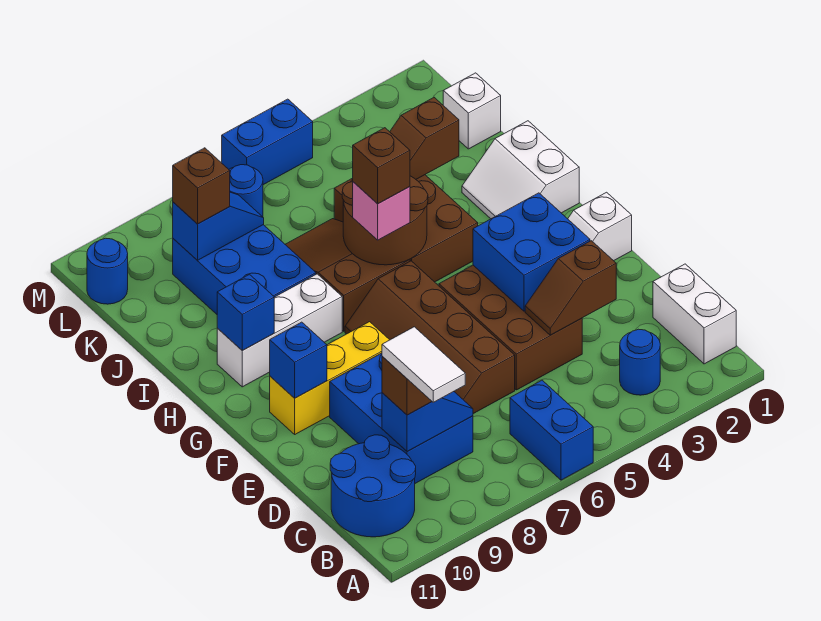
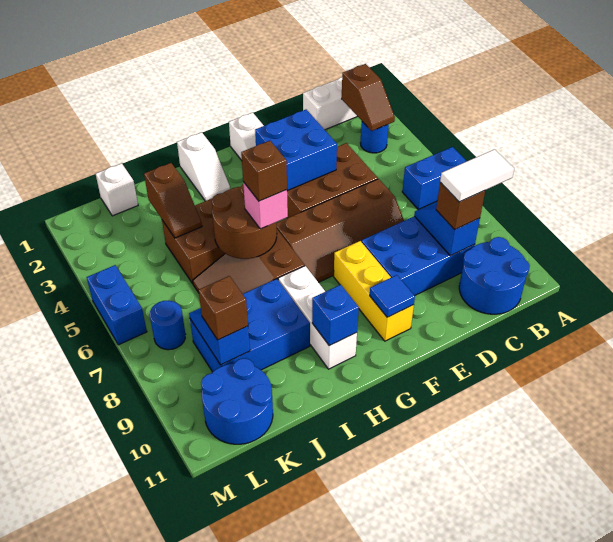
brown 1x2 slope [525,241,616,335] -> brown 1x2 slope moved to [342,64,395,131]
blue 1x1 brick [270,322,327,398] -> blue 1x1 tile [370,275,415,317]
white 2x2 slope [462,121,579,219] -> white 1x2 slope [177,132,230,201]
blue 1x1 round brick [87,238,128,304] -> blue 2x2 round brick [201,358,273,444]

